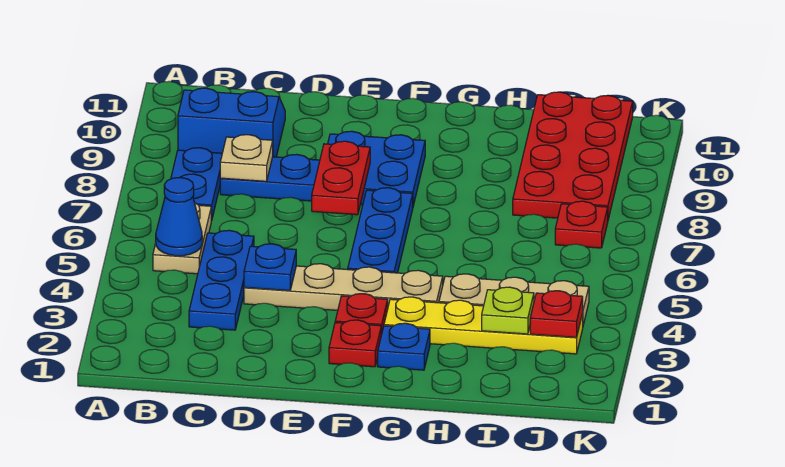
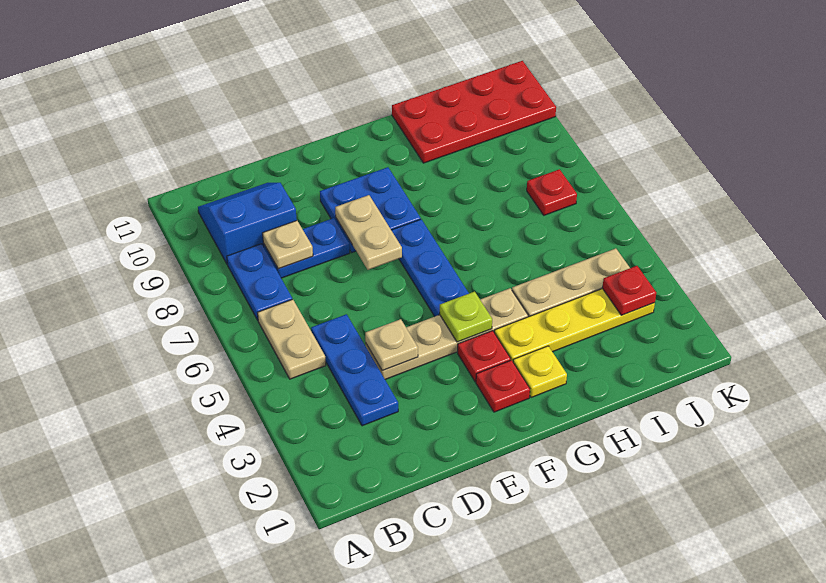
blue 1x1 cone [156,178,202,256] -> none
blue 1x1 plate [244,244,296,291] -> tan 1x1 plate [365,319,418,371]
red 1x2 plate [312,141,370,215] -> tan 1x2 plate [335,195,402,270]
blue 1x1 plate [378,323,430,370] -> yellow 1x1 plate [513,346,567,398]
lime 1x1 plate [482,287,534,334] -> lime 1x1 plate moved to [440,292,492,342]
red 2x4 plate [513,92,633,219] -> red 2x4 plate turned to [392,61,556,163]

